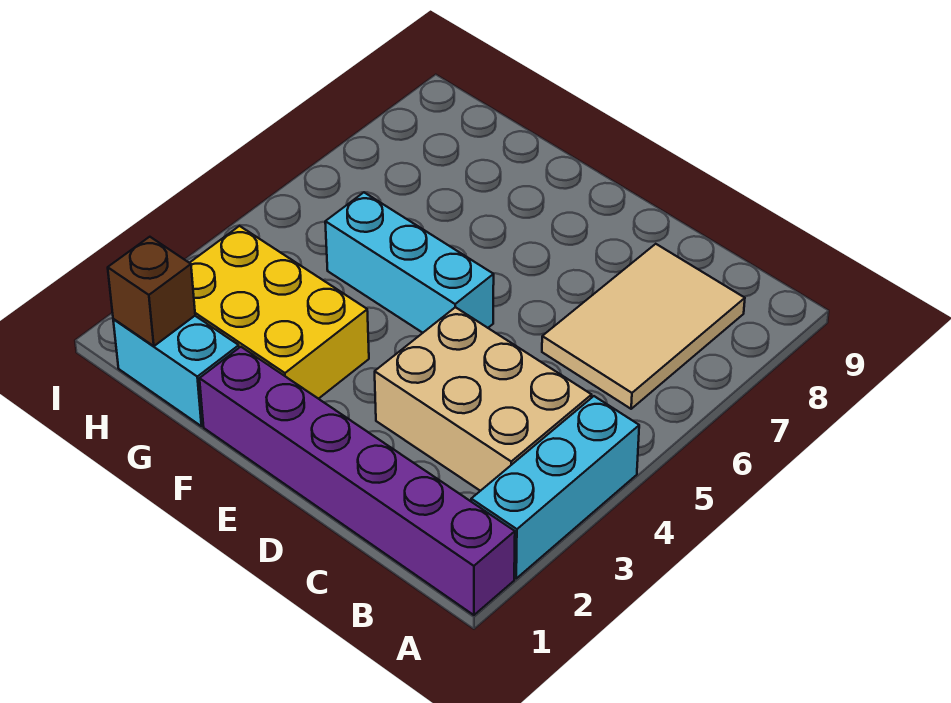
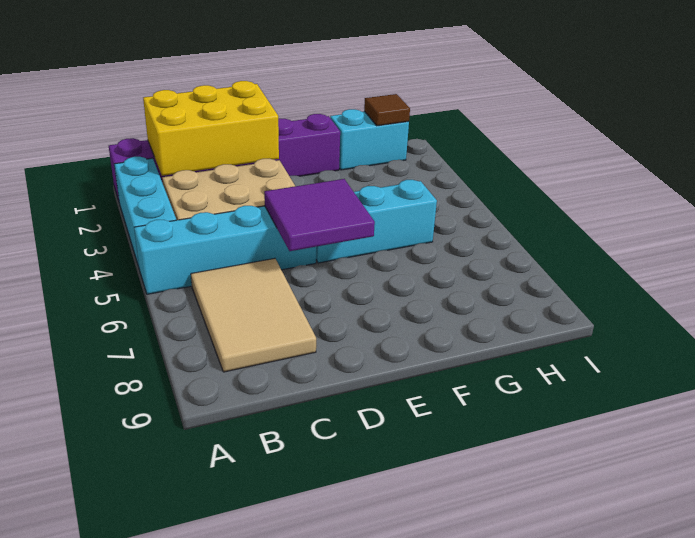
none -> cyan 1x4 brick [134,206,316,294]
none -> purple 2x2 tile [264,179,375,251]
yellow 2x3 brick [190,226,369,399] -> yellow 2x3 brick moved to [143,81,279,176]
brown 1x1 brick [108,237,195,346] -> brown 1x1 tile [364,94,410,126]

